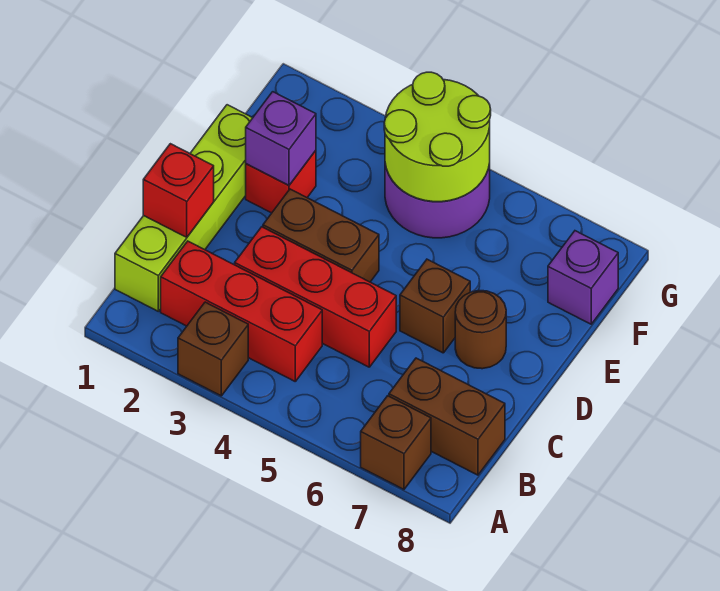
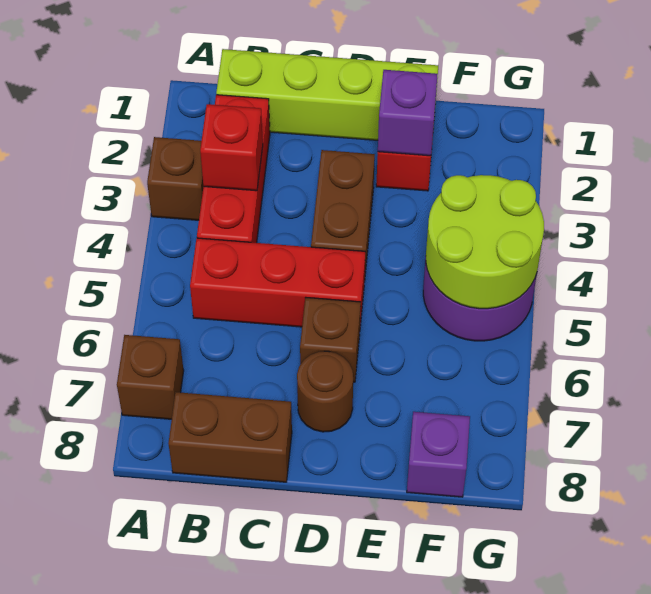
brown 1x2 brick [389,358,505,475] -> brown 1x2 brick turned to [168,392,292,482]
red 1x1 brick [143,144,214,237] -> red 1x1 brick moved to [200,104,263,191]
red 1x3 brick [235,227,396,367] -> red 1x3 brick turned to [190,238,365,327]

